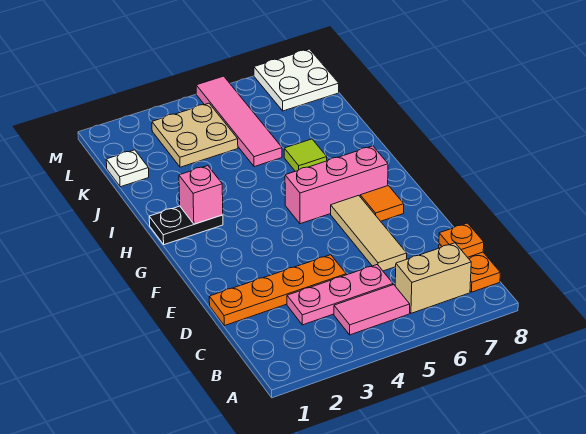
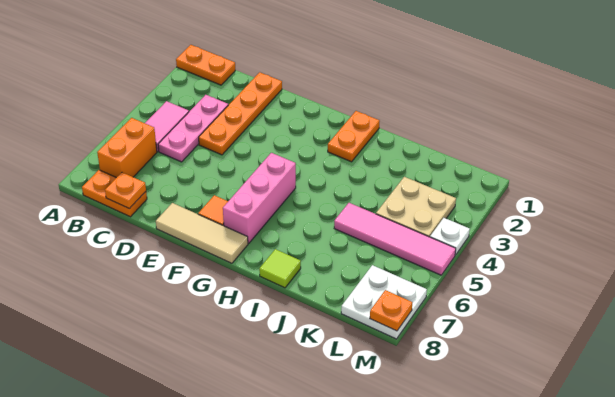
none -> orange 1x2 plate [176,45,235,85]
tan 1x2 brick [395,243,471,313] -> orange 1x2 brick [97,118,157,178]
tan 1x3 tile [331,195,407,271] -> tan 1x3 tile moved to [156,203,248,263]
black 1x2 plate [149,206,223,245] -> orange 1x2 plate [328,111,379,162]
pink 1x1 brick [179,166,223,224] -> none
lime 1x1 tile [284,139,327,171] -> lime 1x1 tile moved to [259,249,301,288]
white 1x1 plate [106,150,149,187] -> white 1x1 plate moved to [430,218,470,255]
none -> orange 1x1 plate [370,290,412,331]

